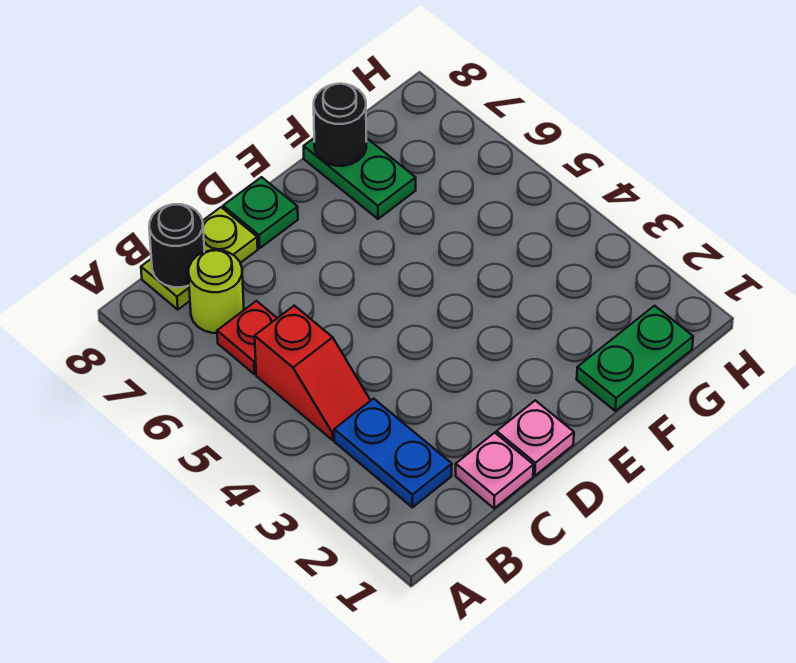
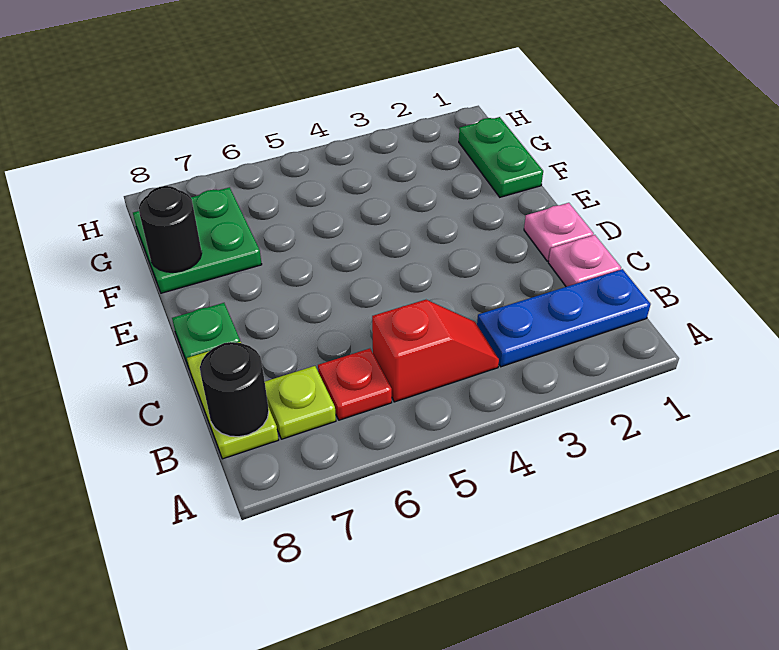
blue 1x2 plate [334,399,452,507] -> blue 1x3 plate [477,269,651,367]
lime 1x1 round brick [189,250,244,333] -> lime 1x1 plate [265,366,336,439]
green 1x2 plate [304,138,416,219] -> green 2x2 plate [133,187,262,293]

